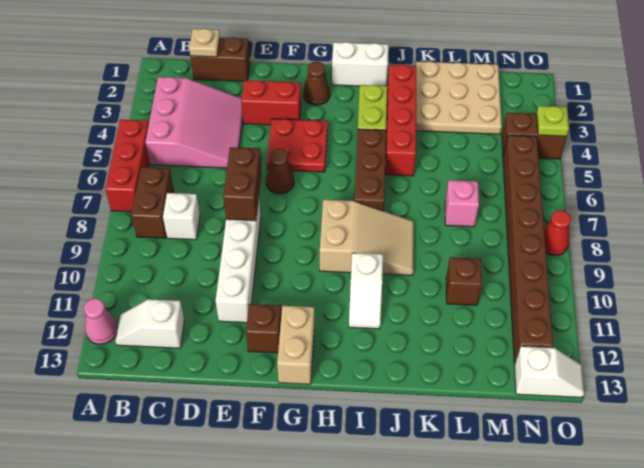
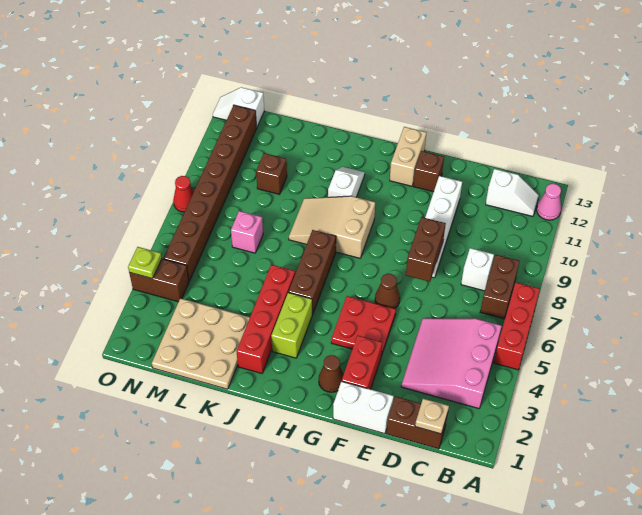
red 1x2 brick [242,80,301,125] -> red 1x2 brick turned to [342,335,382,389]
white 1x2 brick [332,42,388,86] -> white 1x2 brick moved to [333,381,394,434]

